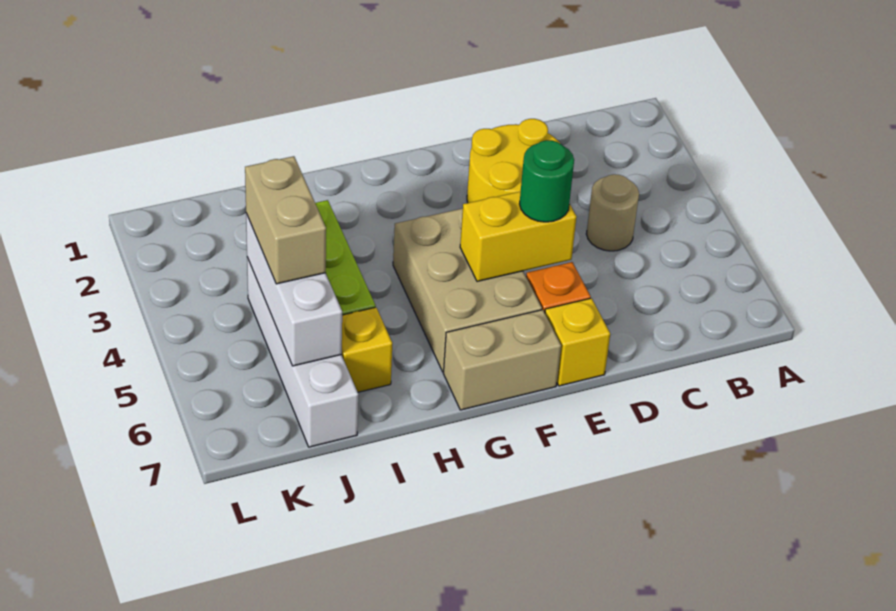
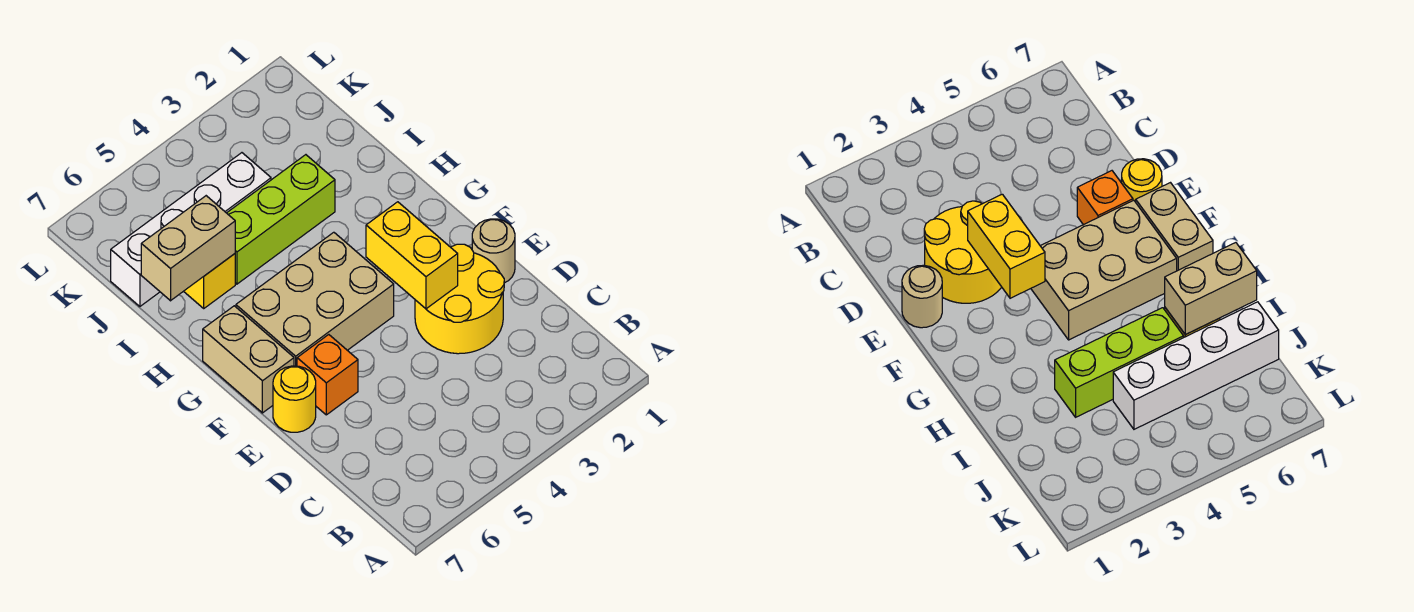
tan 1x1 round brick [586,174,639,251] -> tan 1x1 round brick moved to [472,219,515,283]
yellow 1x2 brick [460,191,577,281] -> yellow 1x2 brick moved to [366,202,458,309]
green 1x1 round brick [519,140,574,222] -> none
yellow 1x1 brick [545,298,610,386] -> yellow 1x1 round brick [273,366,316,432]
white 1x3 brick [246,213,342,366] -> none
tan 1x2 brick [245,156,326,284] -> tan 1x2 brick moved to [141,196,235,301]

